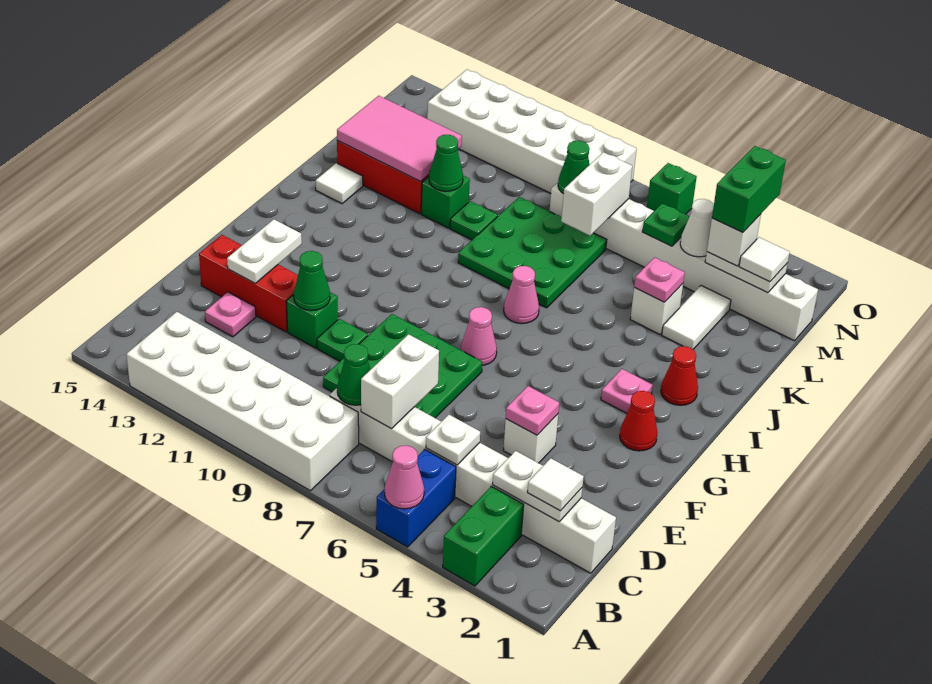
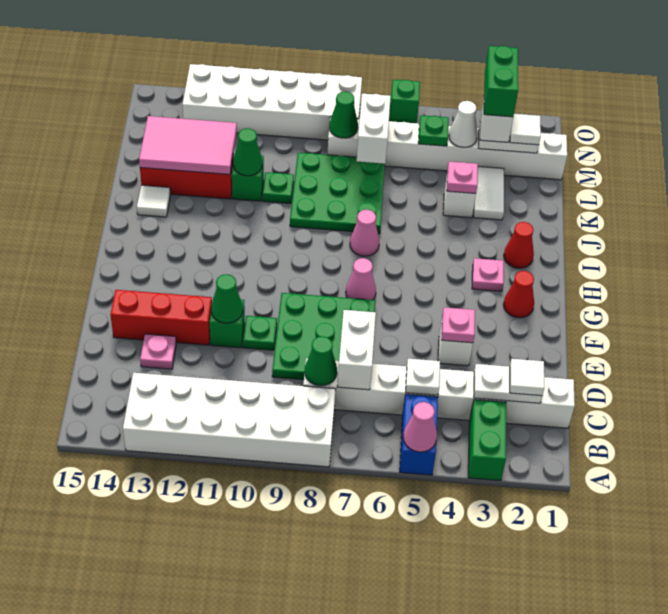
white 1x2 plate [227,219,302,283] -> none

